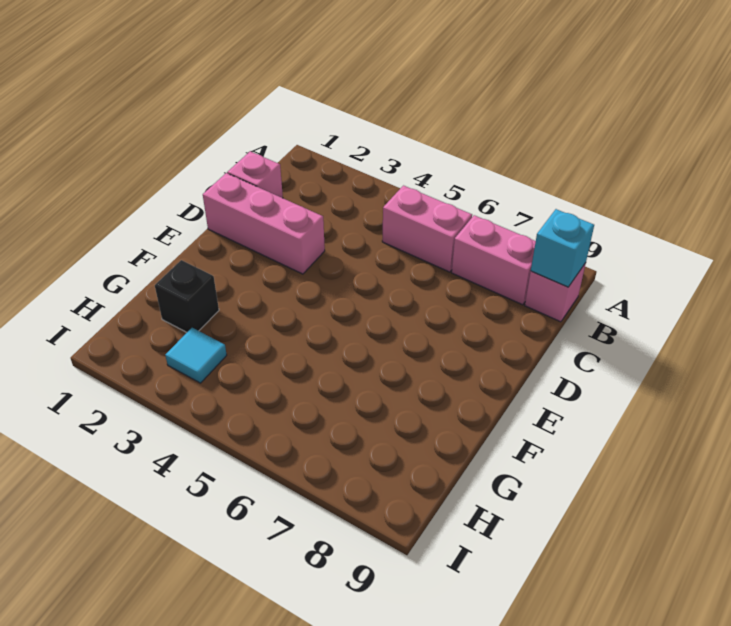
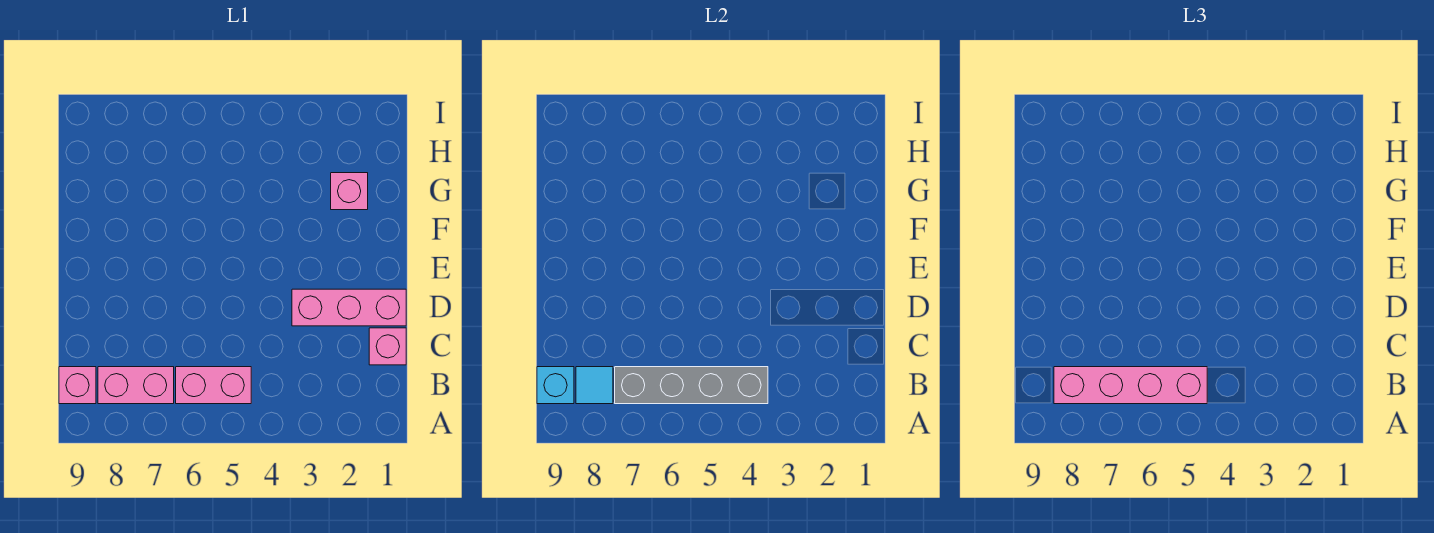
none -> grey 1x4 brick [615,367,768,404]
none -> pink 1x4 brick [1054,367,1207,404]
black 1x1 brick [155,260,219,332] -> pink 1x1 brick [331,173,368,210]
cyan 1x1 tile [165,328,227,383] -> cyan 1x1 tile moved to [576,367,613,404]

